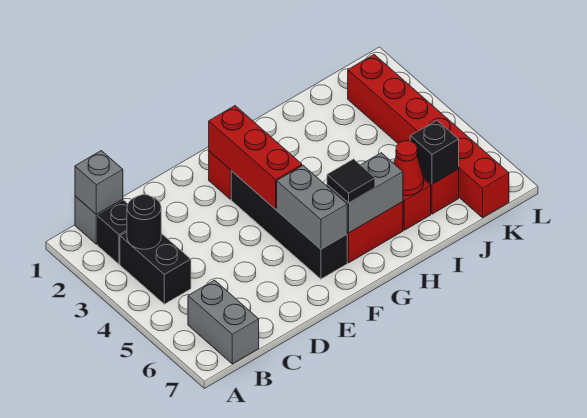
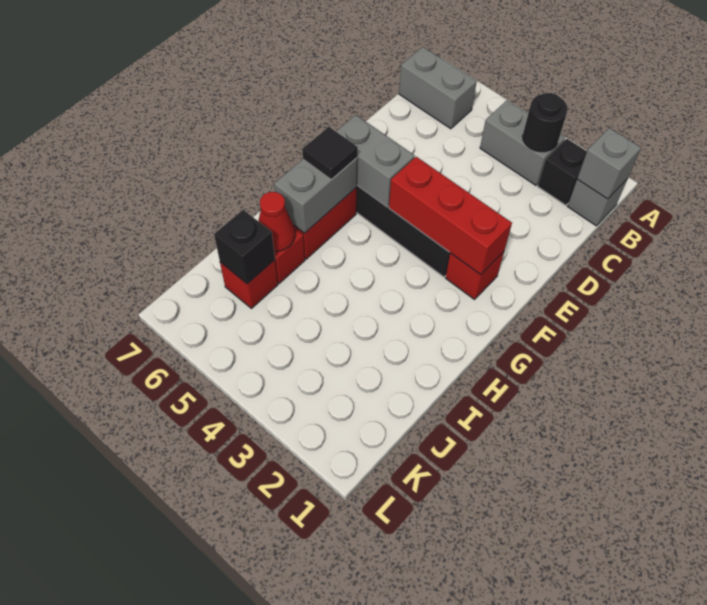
black 1x2 brick [120,232,191,304] -> grey 1x2 brick [480,101,565,185]
red 1x6 brick [348,55,509,218] -> none

